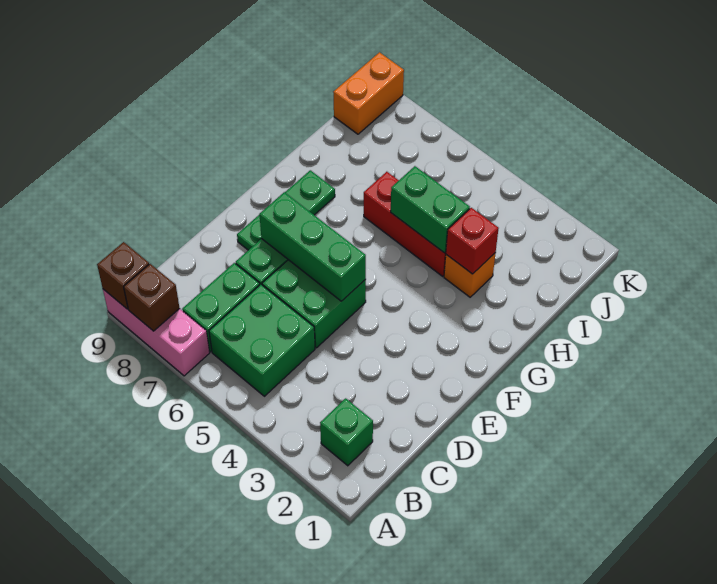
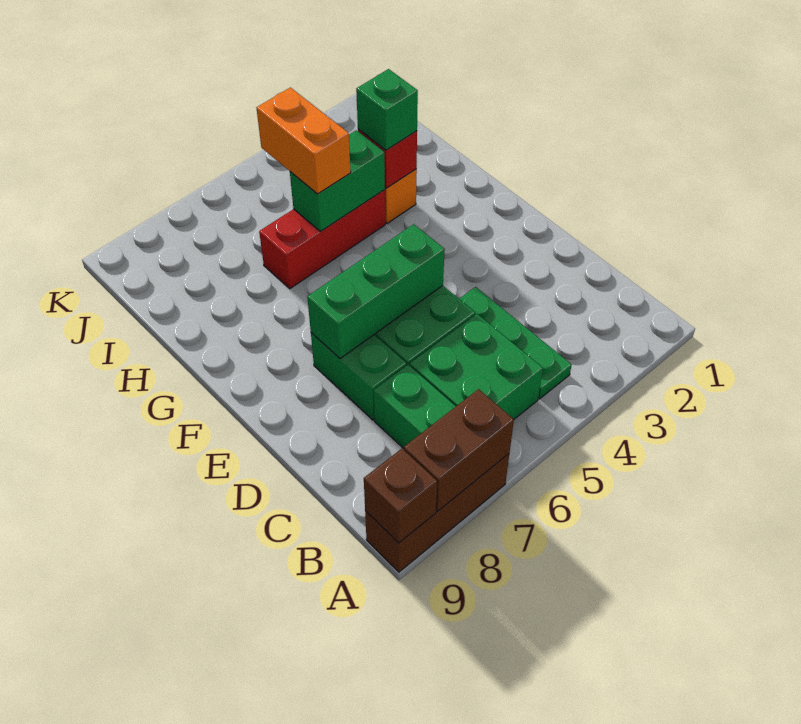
pink 1x3 brick [103,289,210,376] -> brown 1x3 brick [365,454,509,572]
brown 1x1 brick [124,264,180,331] -> brown 1x2 brick [404,389,514,511]
green 1x1 brick [320,398,373,466] -> green 1x1 brick moved to [356,69,418,150]
green 1x3 plate [237,170,335,250] -> green 1x3 plate moved to [459,287,572,399]
orange 1x2 brick [333,52,404,134] -> orange 1x2 brick moved to [257,88,351,194]

